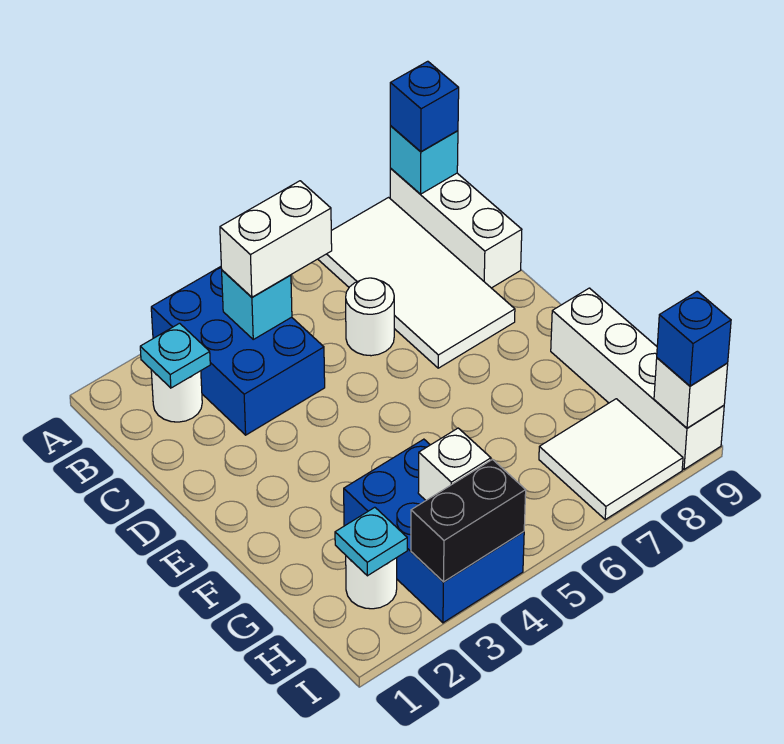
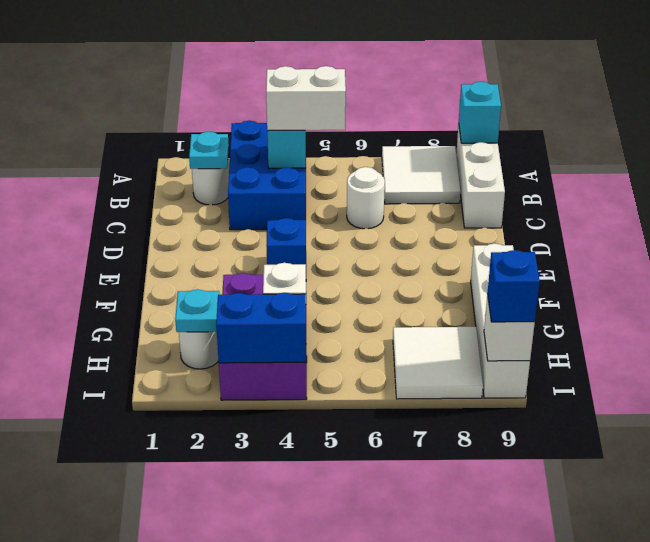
white 2x4 tile [318,198,515,368] -> white 2x2 tile [382,146,460,204]
blue 1x1 brick [390,61,459,152] -> blue 1x1 brick moved to [266,218,306,265]
blue 2x3 brick [344,439,524,623] -> purple 2x3 brick [219,273,307,400]
black 1x2 brick [411,459,526,582] -> blue 1x2 brick [216,293,306,363]

